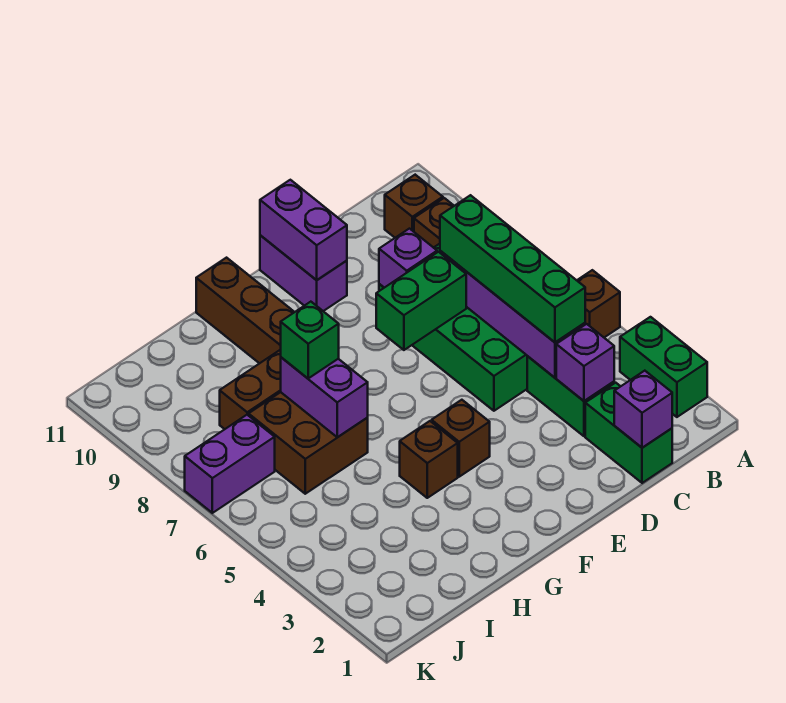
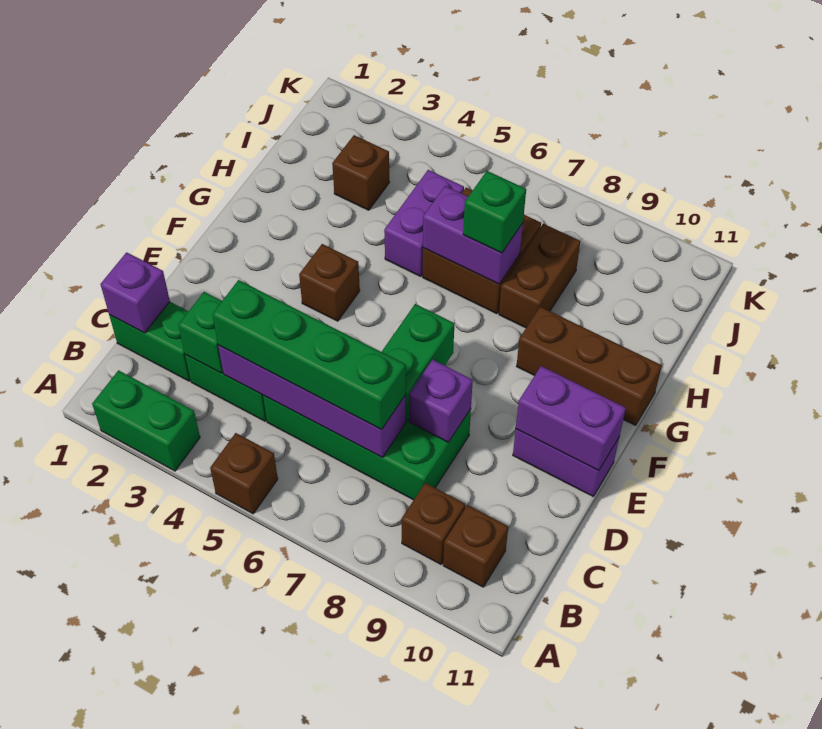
purple 1x1 brick [556,324,614,401] -> green 1x1 brick [179,292,223,373]
brown 1x1 brick [400,421,458,498] -> brown 1x1 brick moved to [332,135,389,210]
purple 1x2 brick [185,415,275,513] -> purple 1x2 brick moved to [384,170,464,276]

